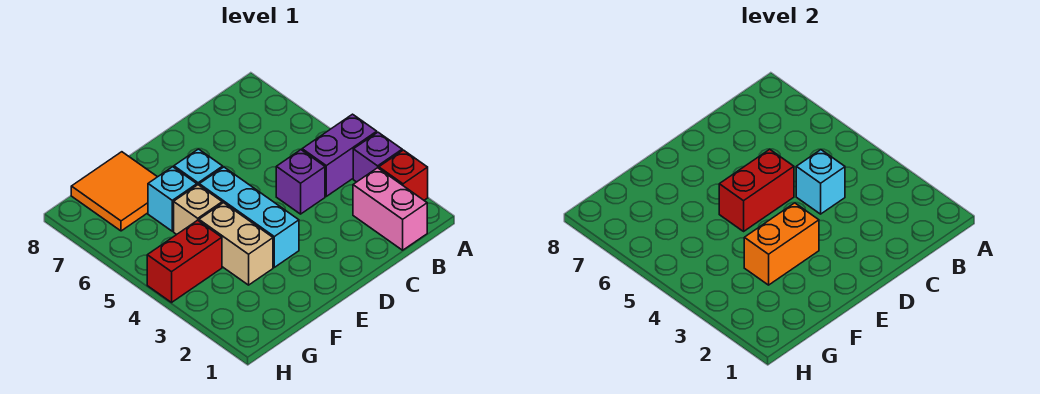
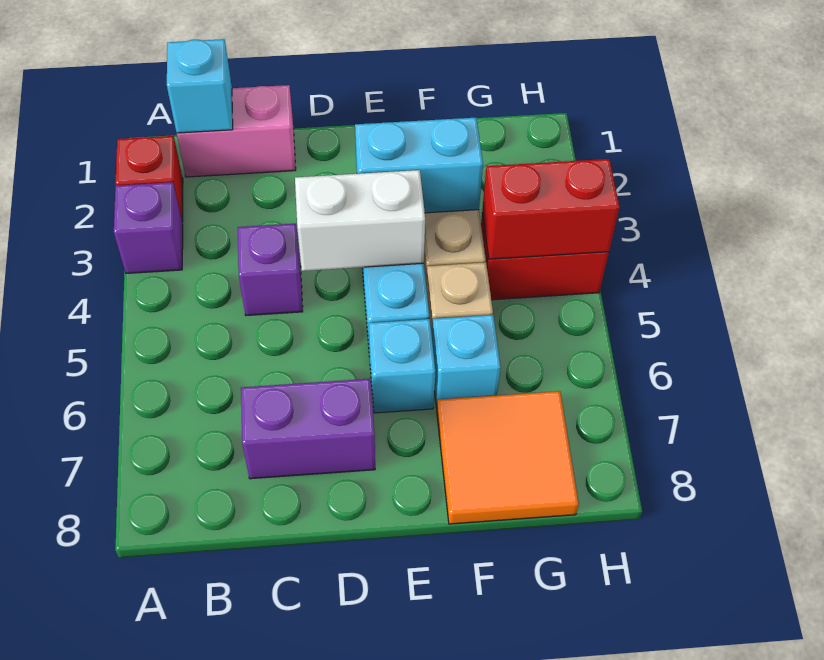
purple 1x2 brick [302,114,377,196] -> purple 1x2 brick moved to [241,379,375,479]
pink 1x2 brick [353,168,427,250] -> pink 1x2 brick turned to [177,85,296,177]
cyan 1x1 brick [796,150,845,214] -> cyan 1x1 brick moved to [167,39,233,133]
none -> white 1x2 brick [295,170,425,271]
red 1x2 brick [719,149,794,231] -> red 1x2 brick moved to [482,159,620,259]
orange 1x2 brick [744,203,819,285] -> cyan 1x2 brick [355,118,483,213]

